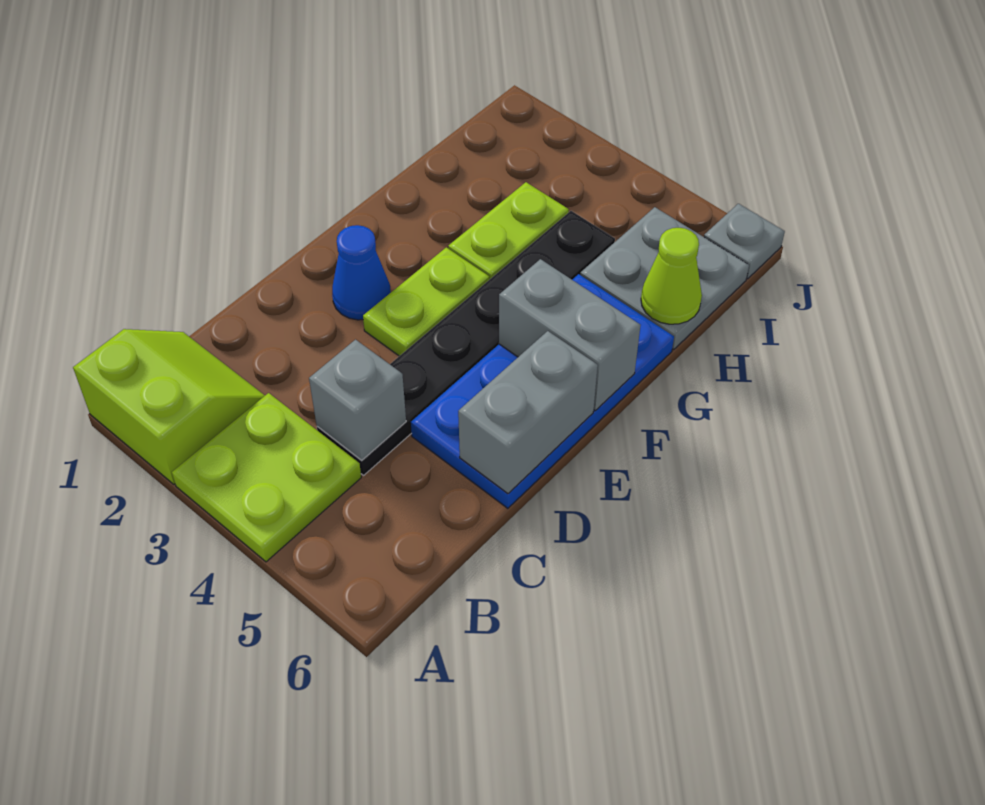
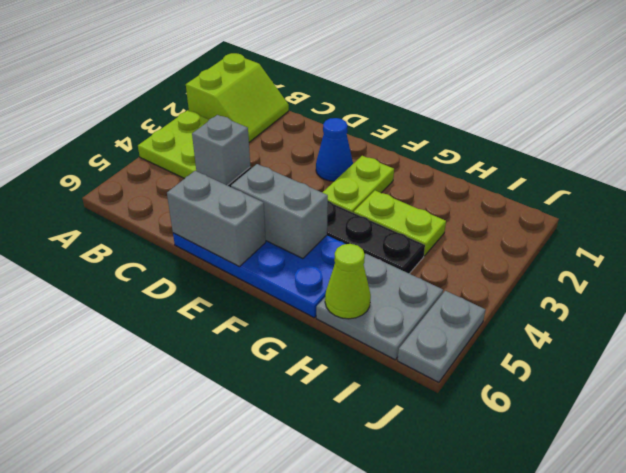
lime 1x2 plate [363,247,489,356] -> lime 1x2 plate turned to [322,156,394,213]
grey 1x2 brick [499,259,641,410] -> grey 1x2 brick turned to [231,164,328,259]
grey 1x1 plate [704,204,785,279] -> grey 1x2 plate [397,291,486,382]

